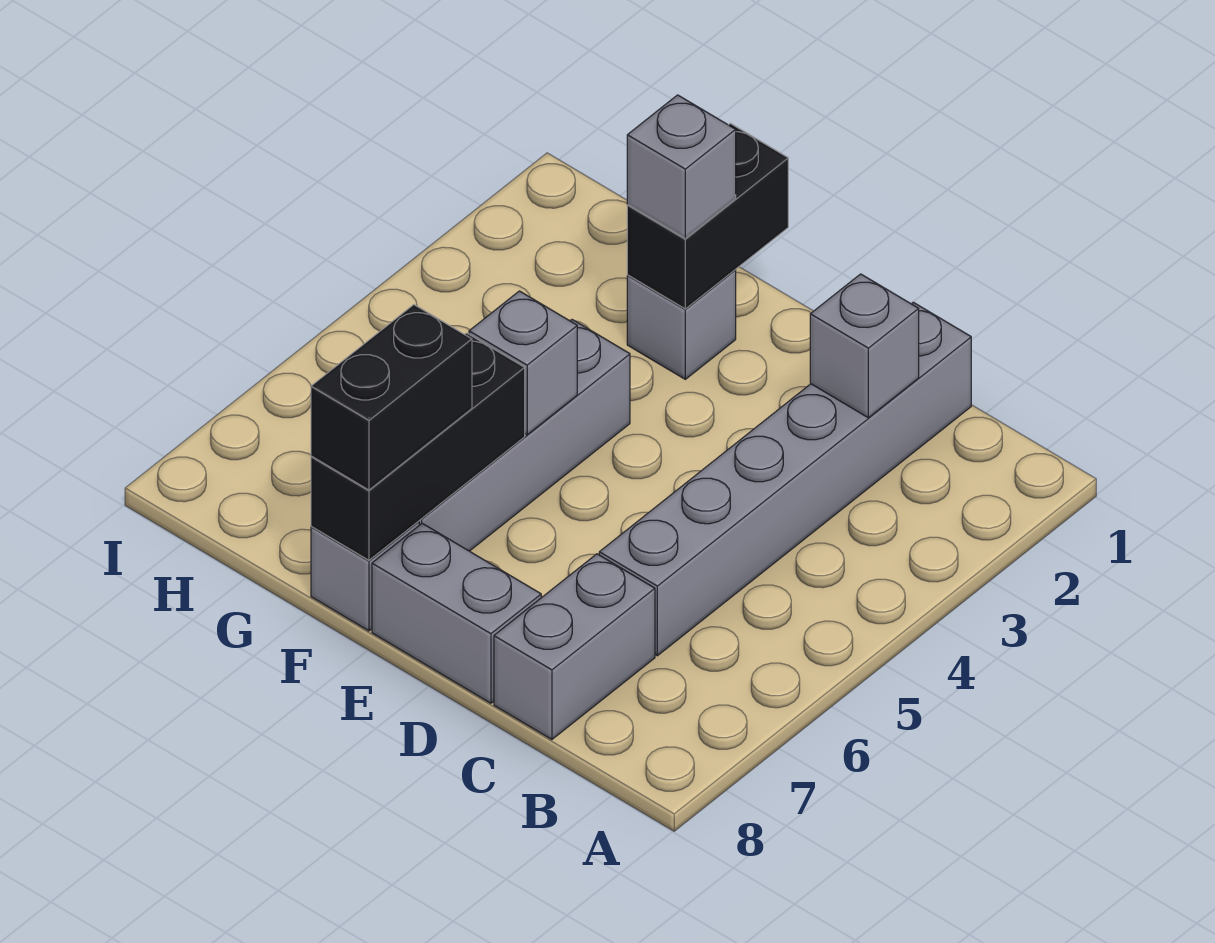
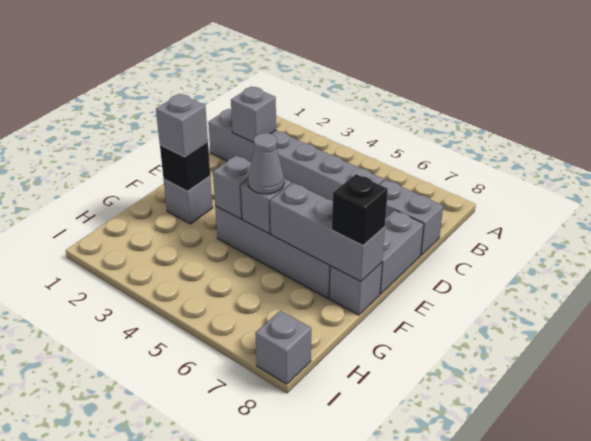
black 1x2 brick [627,123,788,309] -> black 1x1 brick [160,142,210,191]
none -> grey 1x1 brick [213,155,251,219]
none -> grey 1x1 cone [248,133,284,194]
black 1x3 brick [311,333,525,560] -> grey 1x3 brick [270,183,385,282]
black 1x2 brick [311,305,472,490] -> black 1x1 brick [332,174,388,246]
none -> grey 1x1 brick [255,310,311,384]

